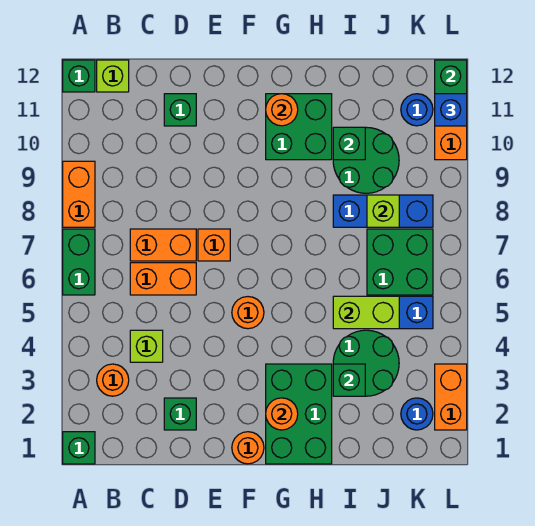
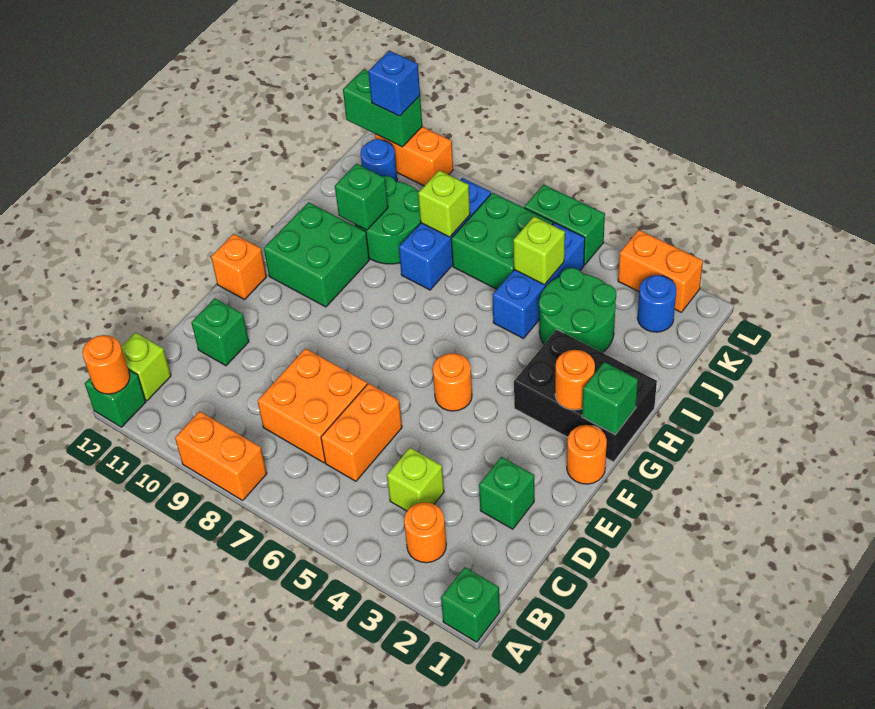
green 1x2 brick [63,229,95,295] -> green 1x2 brick moved to [524,185,605,265]
orange 1x2 brick [130,229,196,261] -> orange 2x2 brick [258,349,367,463]
orange 1x1 brick [198,229,230,261] -> orange 1x1 brick moved to [211,234,267,300]
green 2x3 brick [266,364,332,464] -> black 2x3 brick [514,329,657,462]
orange 1x1 round brick [266,94,298,126] -> orange 1x1 round brick moved to [83,335,130,394]
green 1x1 brick [333,364,365,396] -> green 1x1 brick moved to [582,362,638,434]
lime 1x2 brick [333,296,399,329] -> lime 1x1 brick [513,217,565,285]

